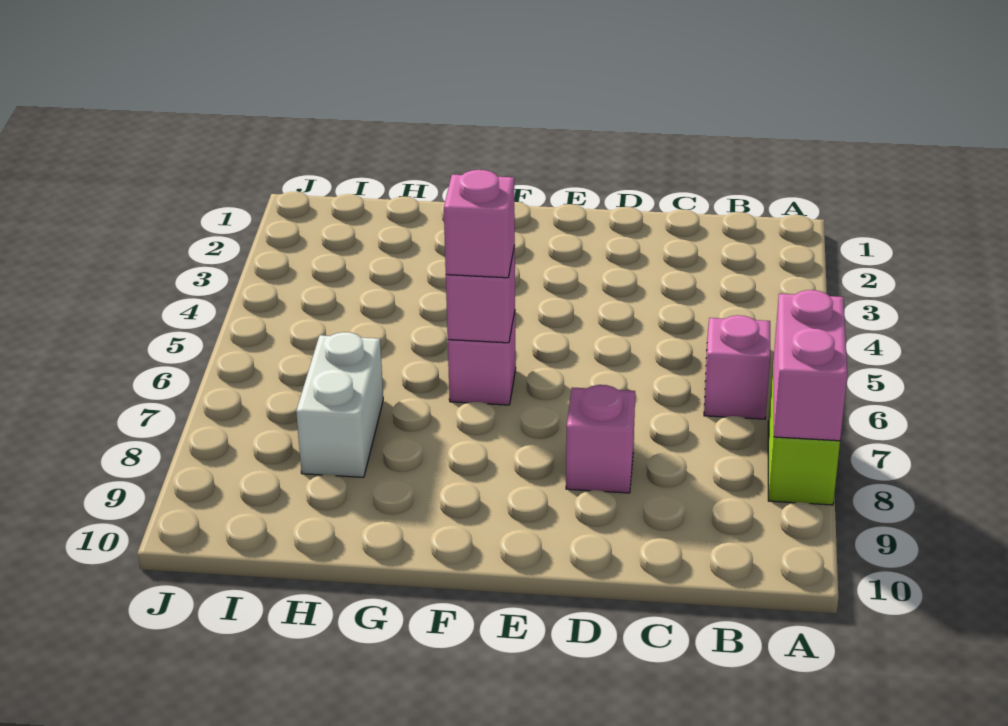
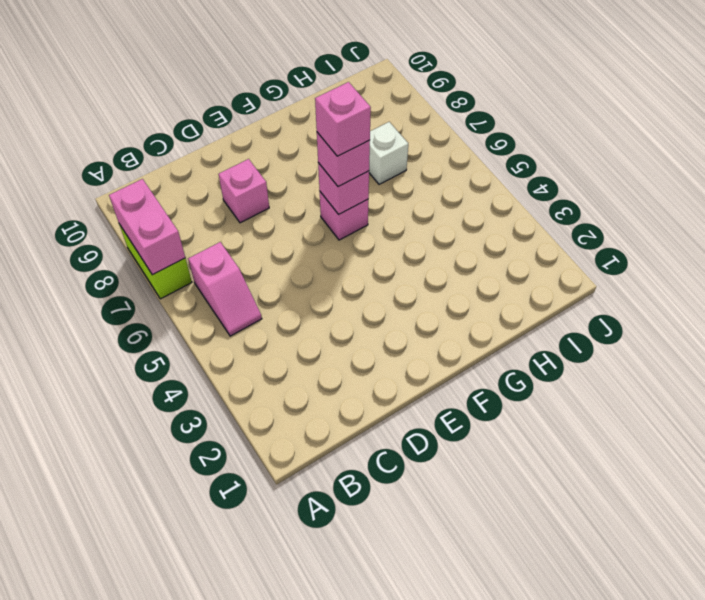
none -> pink 1x1 brick [315,82,371,156]
white 1x2 brick [296,332,383,477] -> white 1x1 brick [369,122,408,184]

